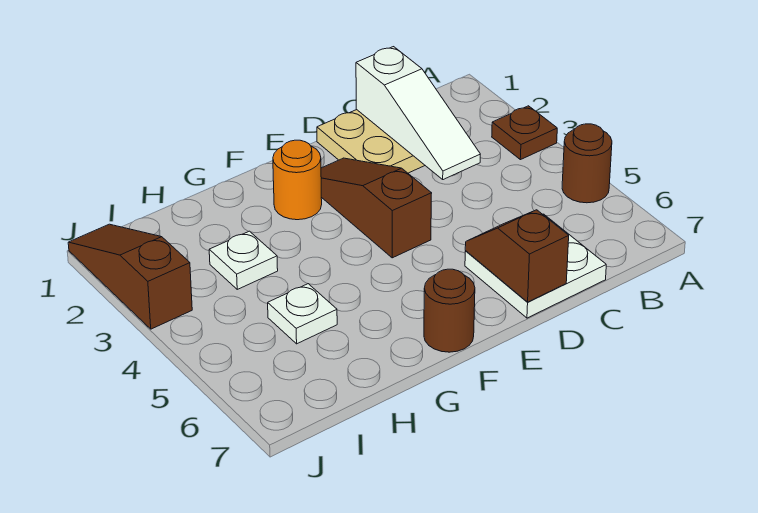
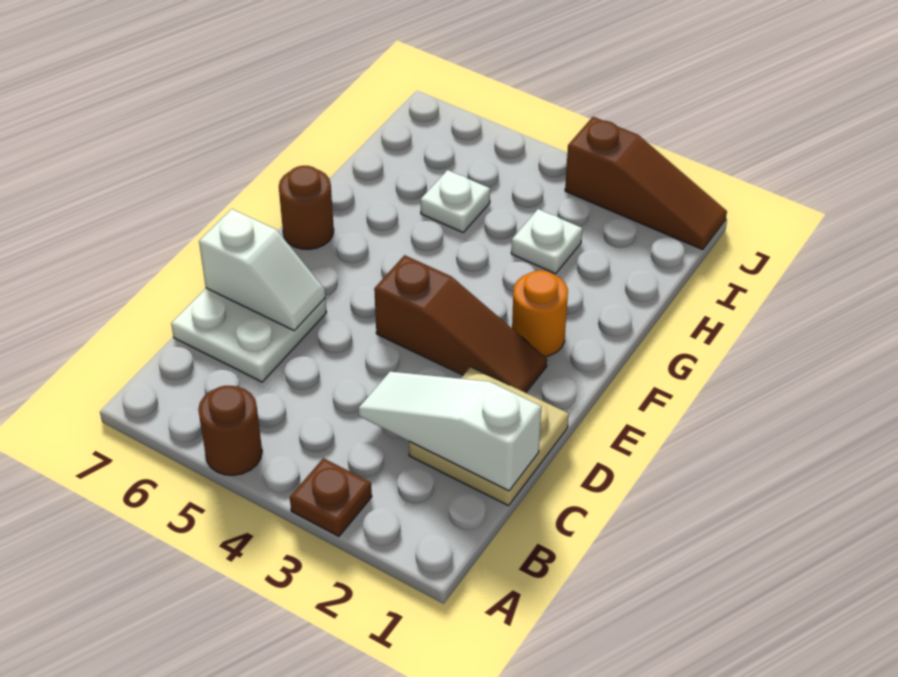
brown 1x2 slope [465,210,569,302] -> white 1x2 slope [199,209,325,330]

